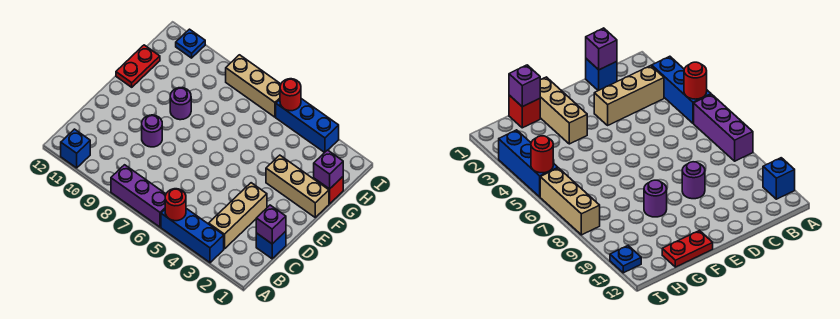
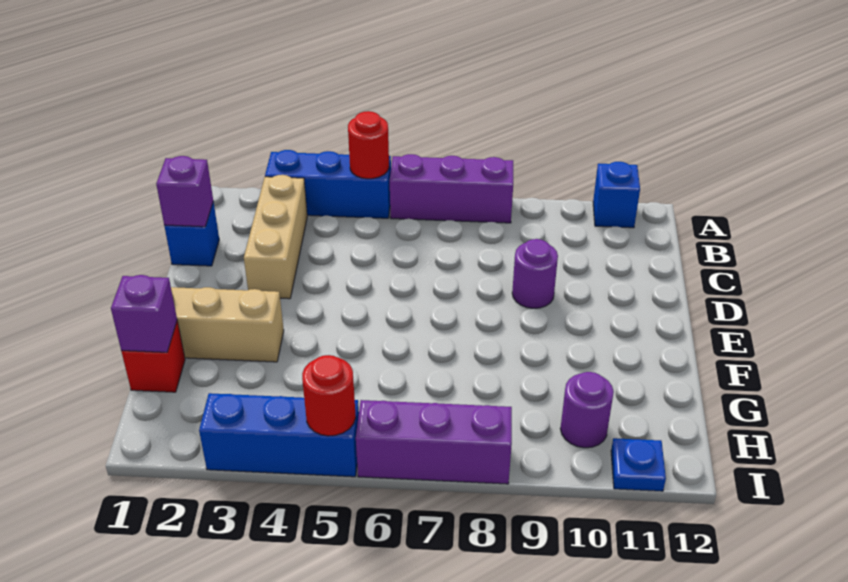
purple 1x1 round brick [170,88,191,120] -> purple 1x1 round brick moved to [560,372,614,448]
red 1x2 plate [116,45,160,87] -> none
tan 1x3 brick [226,55,281,117] -> purple 1x3 brick [356,400,512,484]

